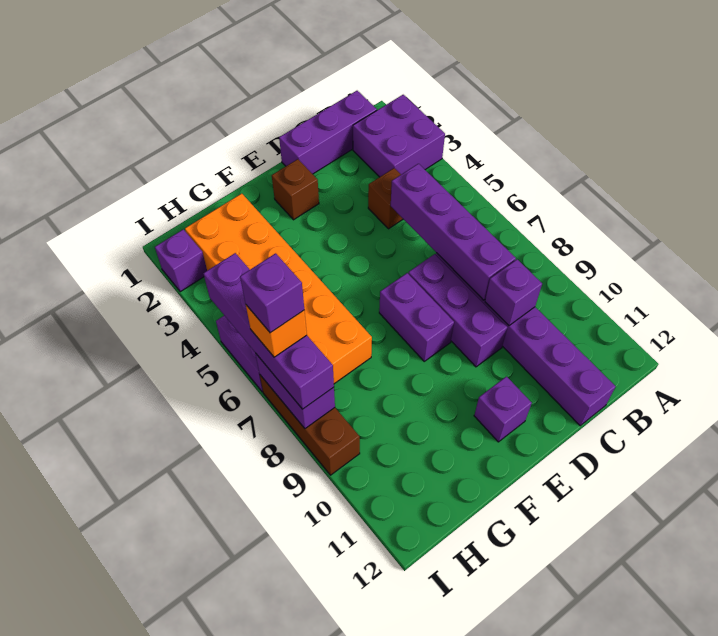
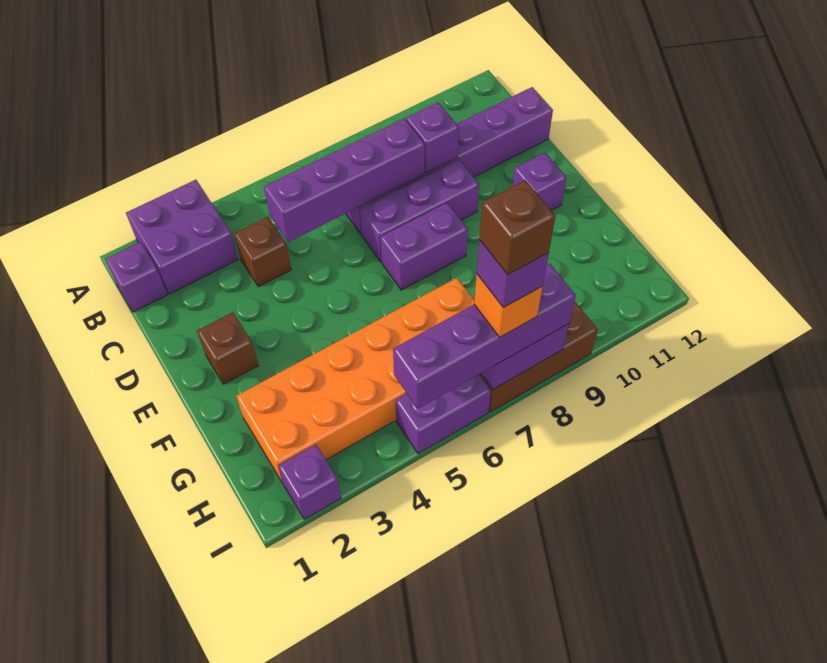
purple 1x3 brick [279,91,377,174] -> purple 1x1 brick [105,242,167,312]
none -> brown 1x1 brick [479,180,555,274]

